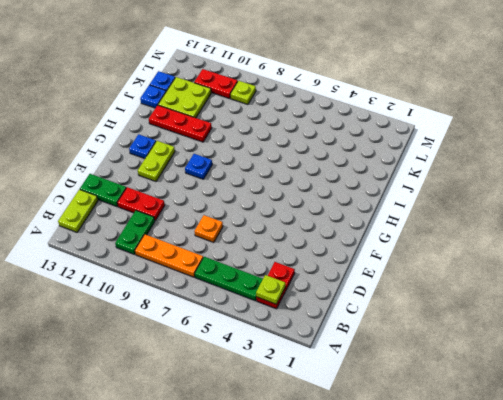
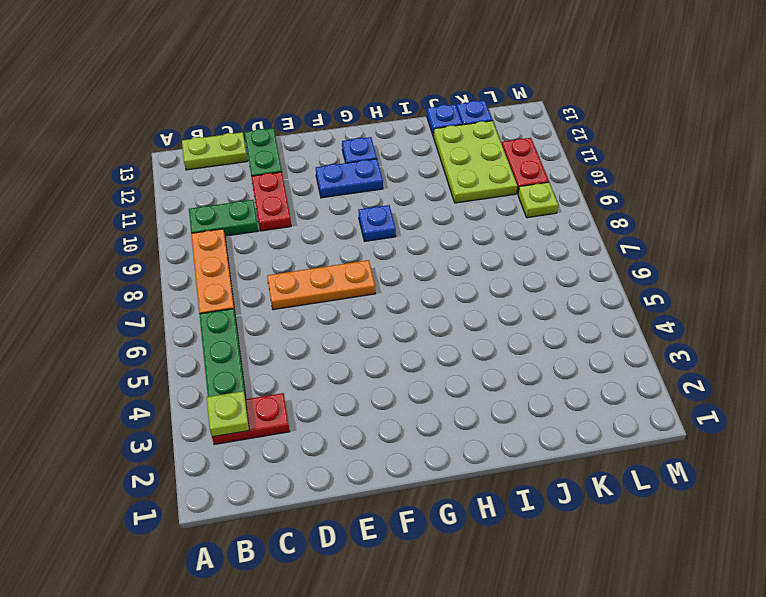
orange 1x1 plate [194,215,223,243] -> orange 1x3 plate [267,260,375,310]
lime 1x2 plate [138,141,175,181] -> blue 1x2 plate [316,159,383,198]
red 1x3 plate [149,105,212,142] -> none
lime 2x2 plate [158,77,211,118] -> lime 2x3 plate [433,121,517,203]

